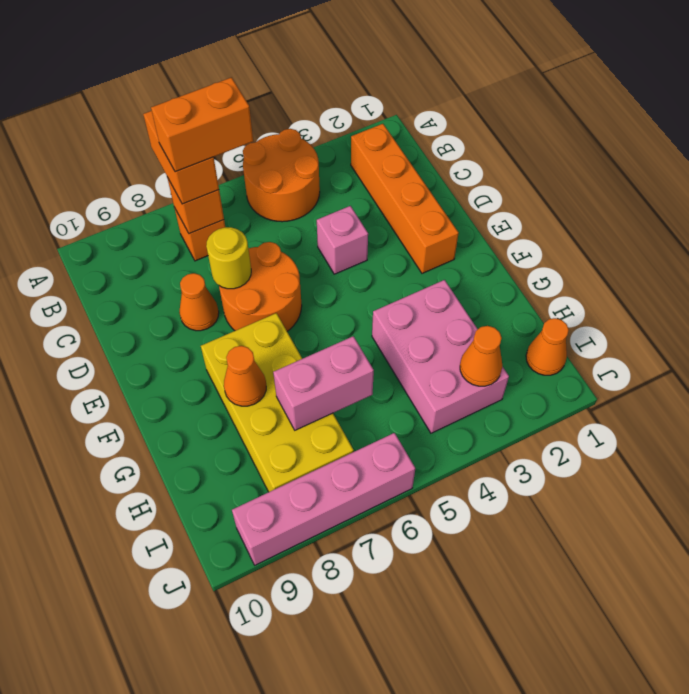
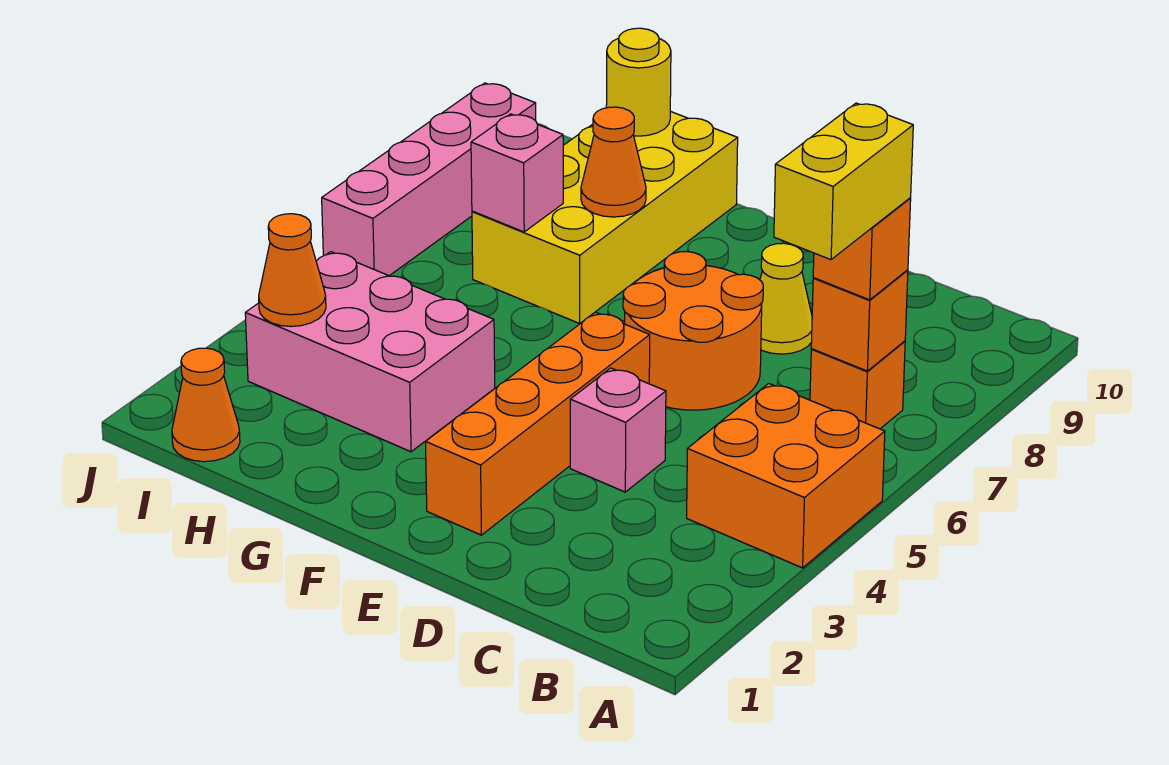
orange 2x2 round brick [243,129,320,222] -> orange 2x2 brick [687,384,885,568]
orange 1x2 brick [143,111,219,204] -> orange 1x1 brick [813,198,911,300]
orange 1x4 brick [351,124,459,273] -> orange 1x4 brick turned to [426,312,650,535]
orange 1x2 brick [151,77,253,172] -> yellow 1x2 brick [774,103,913,260]
yellow 1x1 round brick [206,227,251,289] -> yellow 1x1 round brick moved to [606,28,671,136]
orange 1x1 cone [179,273,219,331] -> yellow 1x1 cone [760,243,812,354]
yellow 2x4 brick [201,313,354,492] -> yellow 2x4 brick turned to [472,111,738,323]
pink 1x2 brick [273,336,374,430] -> pink 1x1 brick [471,114,563,232]

